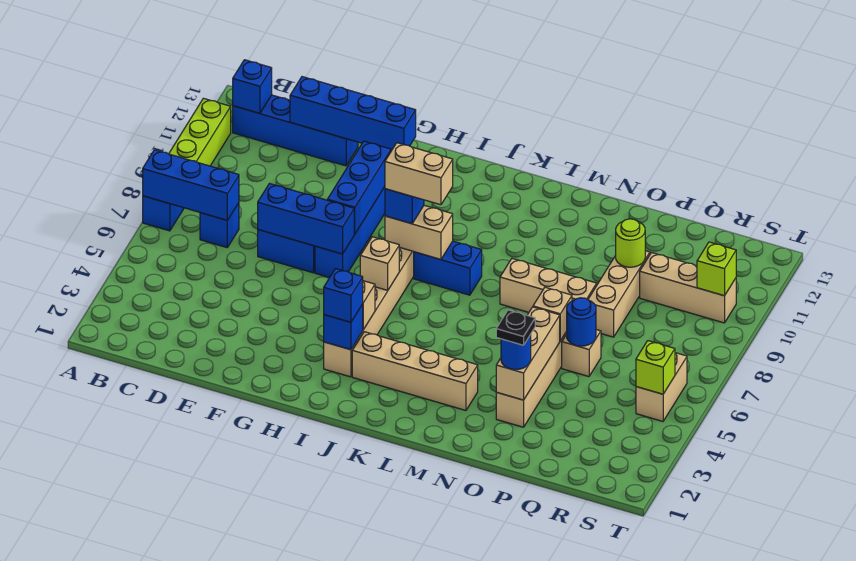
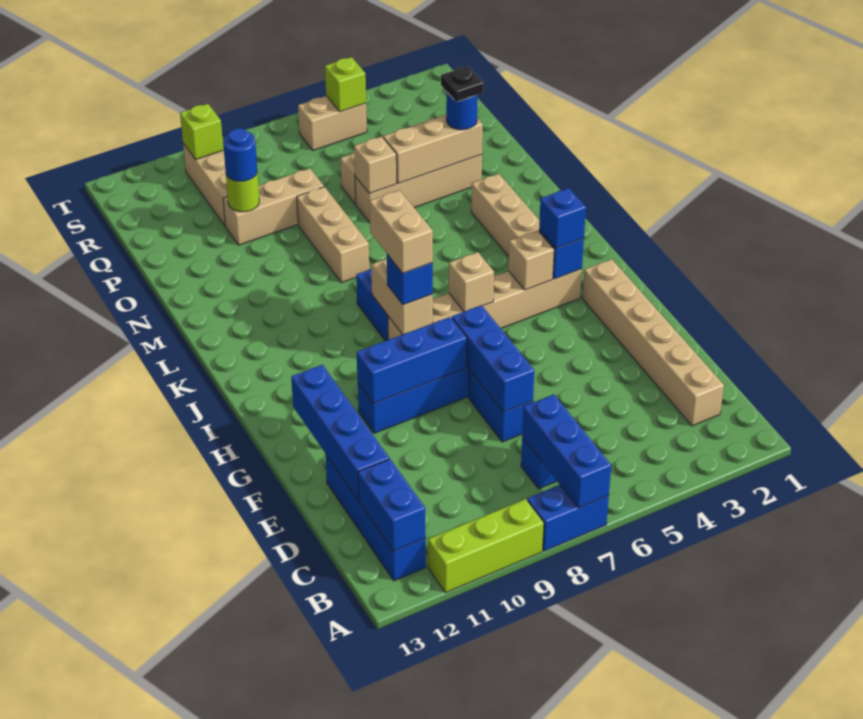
blue 1x1 brick [233,60,272,113] -> blue 1x2 brick [358,459,426,551]
none -> tan 1x6 brick [582,259,724,426]
blue 1x1 round brick [566,298,596,346] -> blue 1x1 round brick moved to [223,128,257,181]

